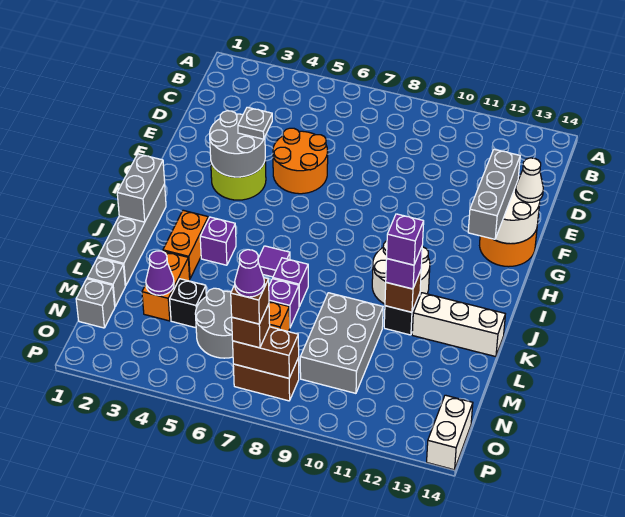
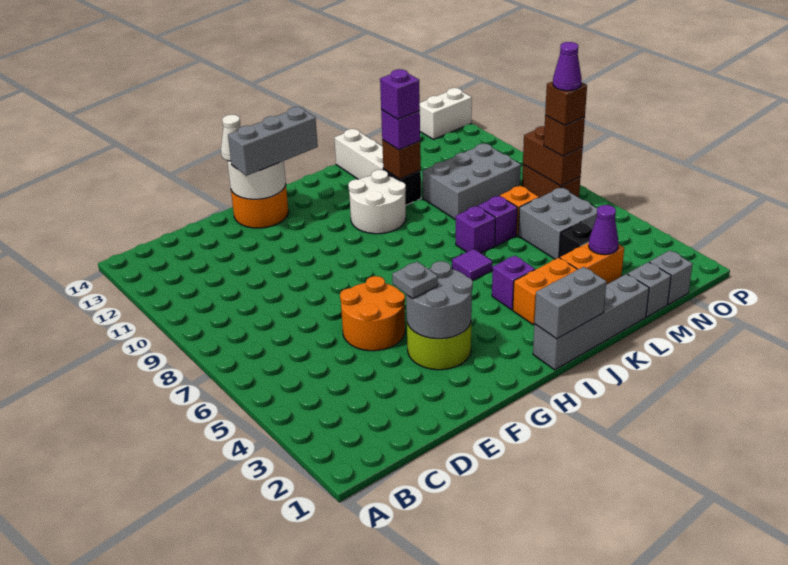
grey 2x2 round brick [195,288,233,358] -> grey 2x2 brick [518,188,597,259]

